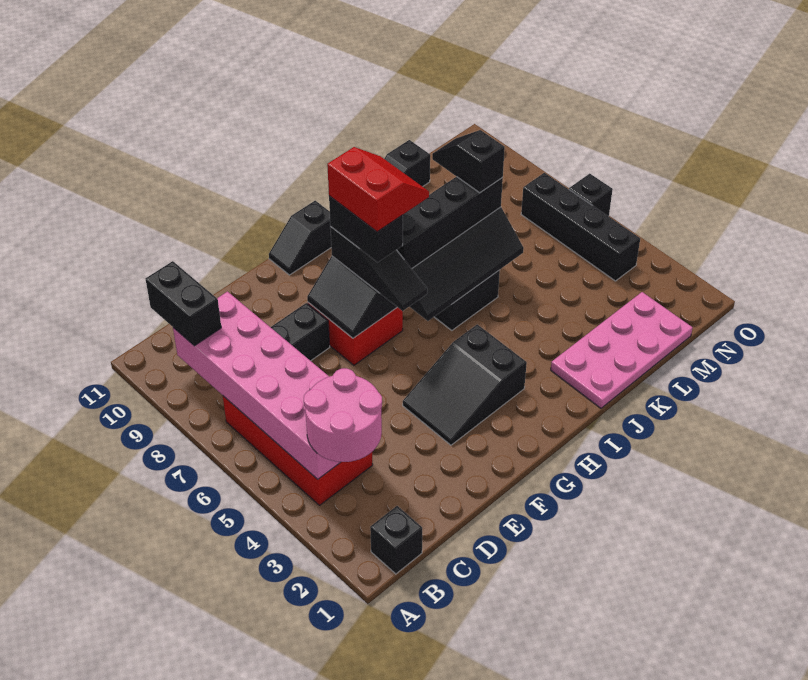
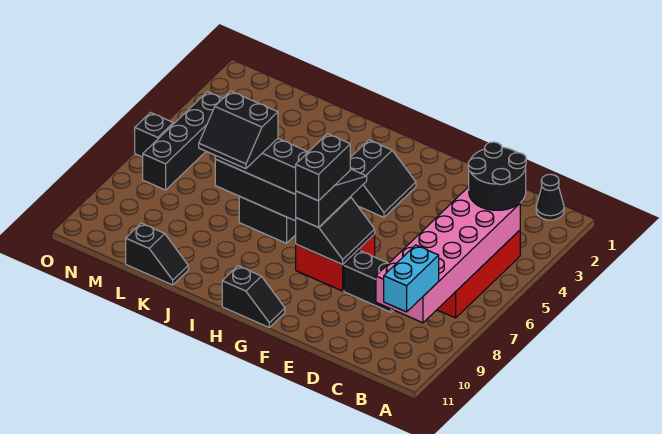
black 1x1 brick [370,506,422,574] -> black 1x1 cone [536,174,564,220]
pink 2x2 round brick [304,368,382,462] -> black 2x2 round brick [468,142,526,210]
black 1x2 brick [146,261,221,346] -> cyan 1x2 brick [384,245,439,312]
black 2x3 slope [403,324,527,445] -> black 2x2 slope [350,140,416,217]
red 2x2 slope [327,147,429,232] -> none
pink 2x4 plate [551,292,692,408] -> none
black 1x2 slope [432,130,505,193] -> black 2x2 slope [199,91,278,169]

